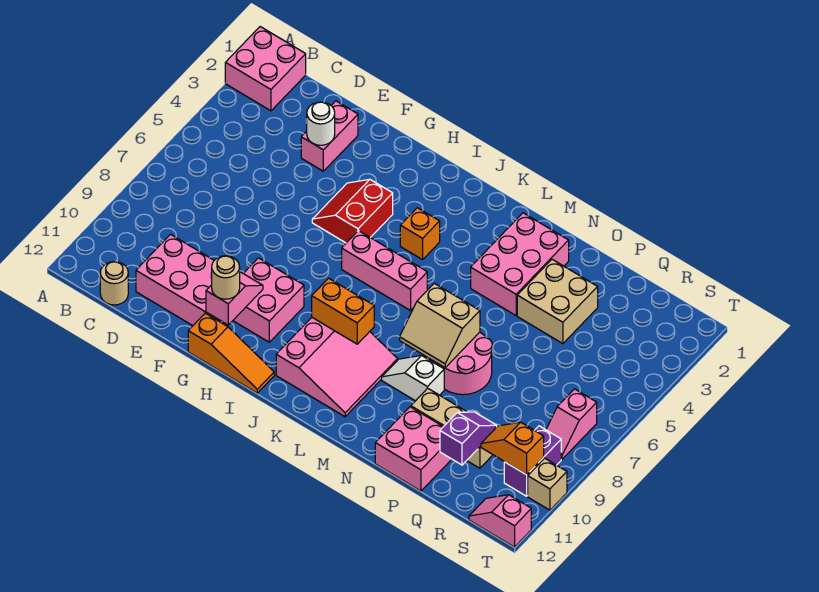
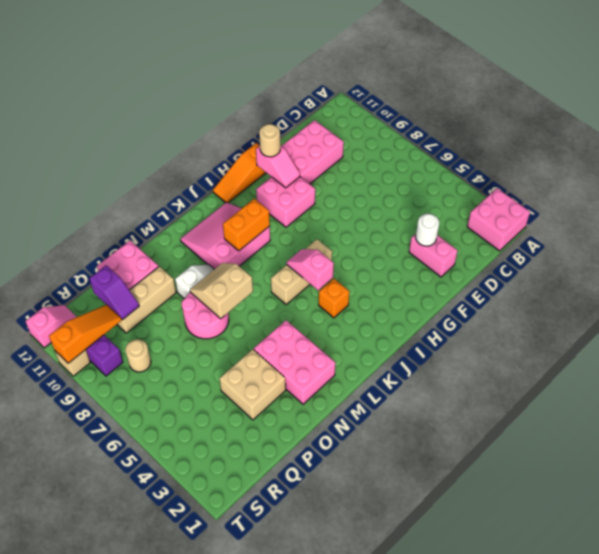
tan 1x1 round brick [100,262,128,305] -> tan 1x1 round brick moved to [125,339,151,372]
red 2x2 slope [312,179,393,243] -> none
pink 1x3 brick [342,231,427,311] -> tan 1x3 brick [271,239,332,304]
pink 3x3 slope [276,318,398,417] -> pink 3x3 slope turned to [180,202,270,269]
orange 1x2 slope [481,422,544,475] -> orange 1x3 slope [49,305,122,363]
pink 1x2 slope [546,389,597,459] -> pink 1x2 slope moved to [287,249,334,290]

